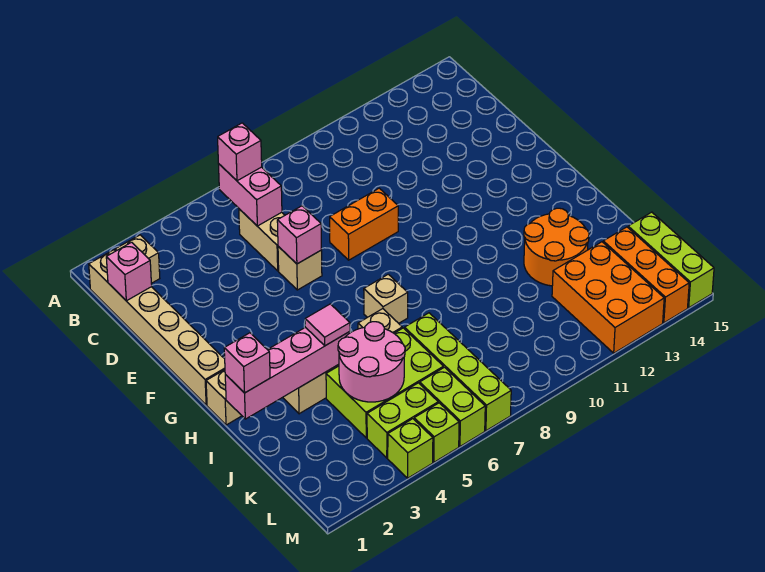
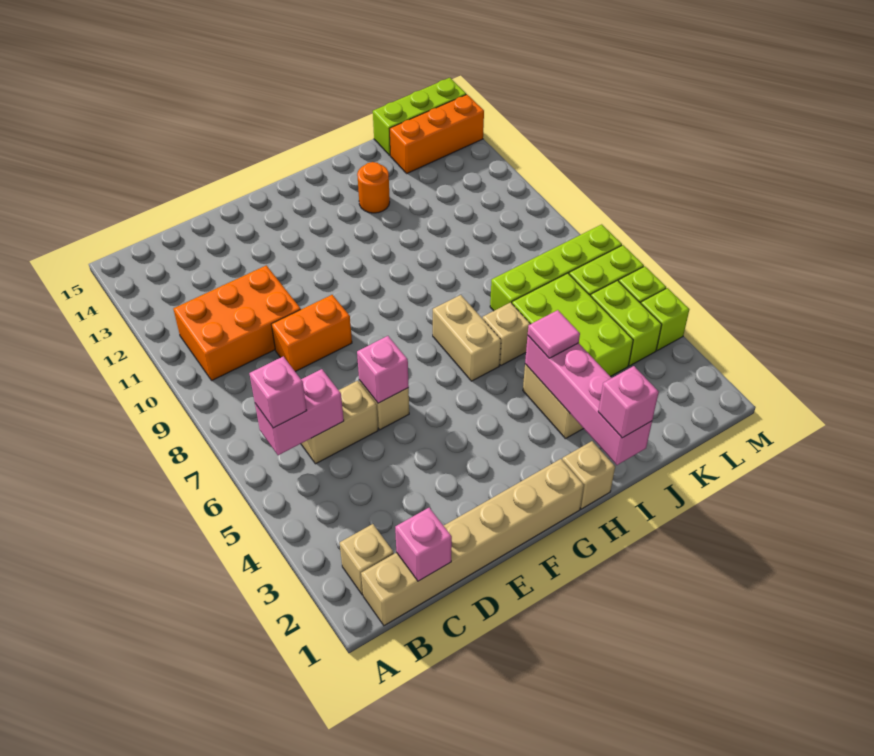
orange 1x2 brick [330,188,398,260] -> orange 1x2 brick turned to [271,295,352,372]
tan 1x1 brick [364,274,408,323] -> tan 1x2 brick [433,295,501,381]
orange 2x2 round brick [524,208,589,286] -> orange 1x1 round brick [357,162,390,213]
pink 2x2 round brick [338,322,405,402] -> none
orange 2x3 brick [552,242,664,353] -> orange 2x3 brick moved to [173,265,301,380]

